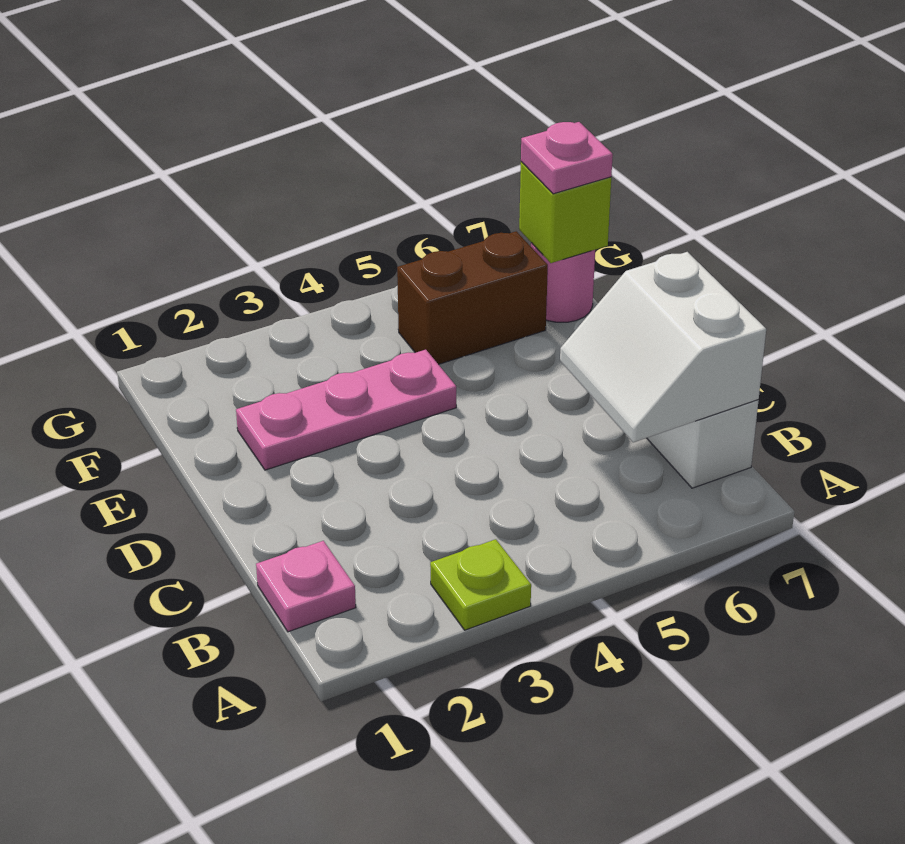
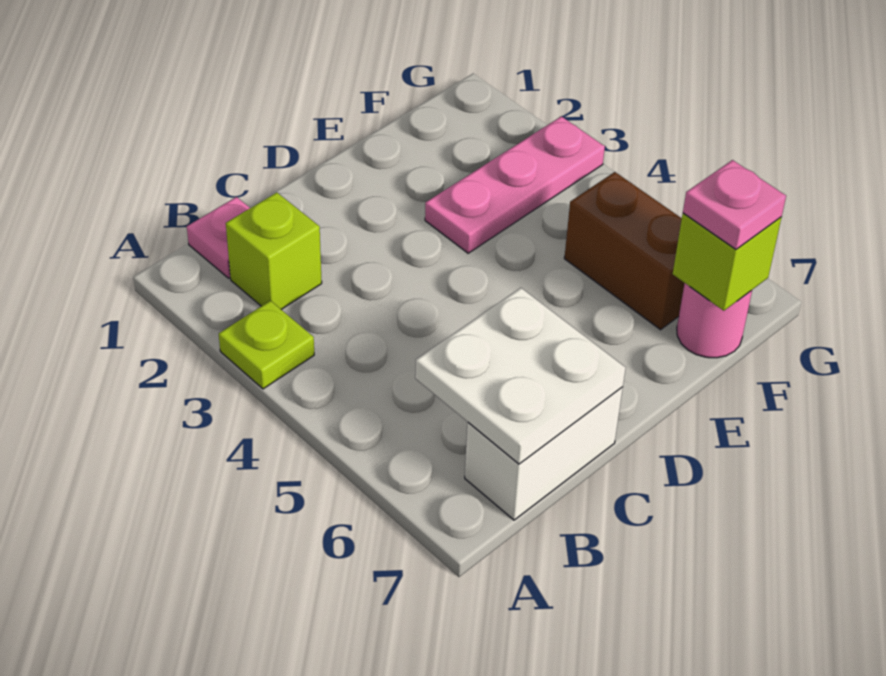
none -> lime 1x1 brick [226,192,322,309]
white 2x2 slope [560,252,766,442] -> white 2x2 plate [415,288,626,464]
pink 1x3 plate [236,350,456,470] -> pink 1x3 plate turned to [425,116,605,253]

